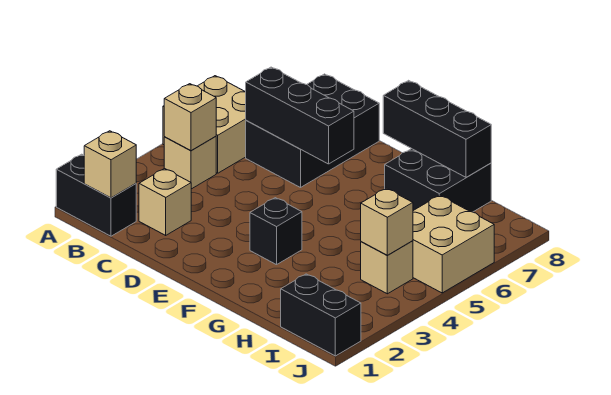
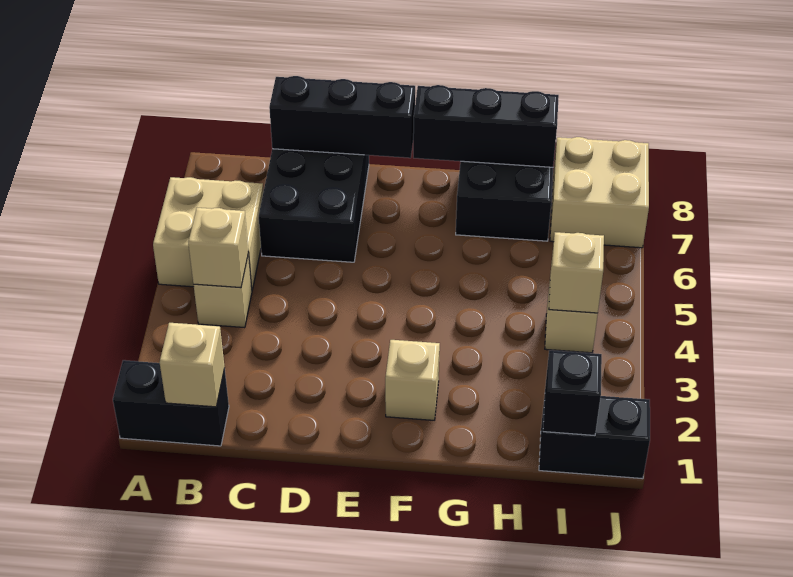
tan 1x1 brick [139,168,191,235] -> tan 1x1 brick moved to [385,340,440,420]
black 1x3 brick [246,67,354,164] -> black 1x3 brick moved to [269,76,415,158]
black 1x1 brick [250,198,302,265] -> black 1x1 brick moved to [543,350,602,435]
tan 2x2 brick [413,195,494,293] -> tan 2x2 brick moved to [550,137,649,248]

